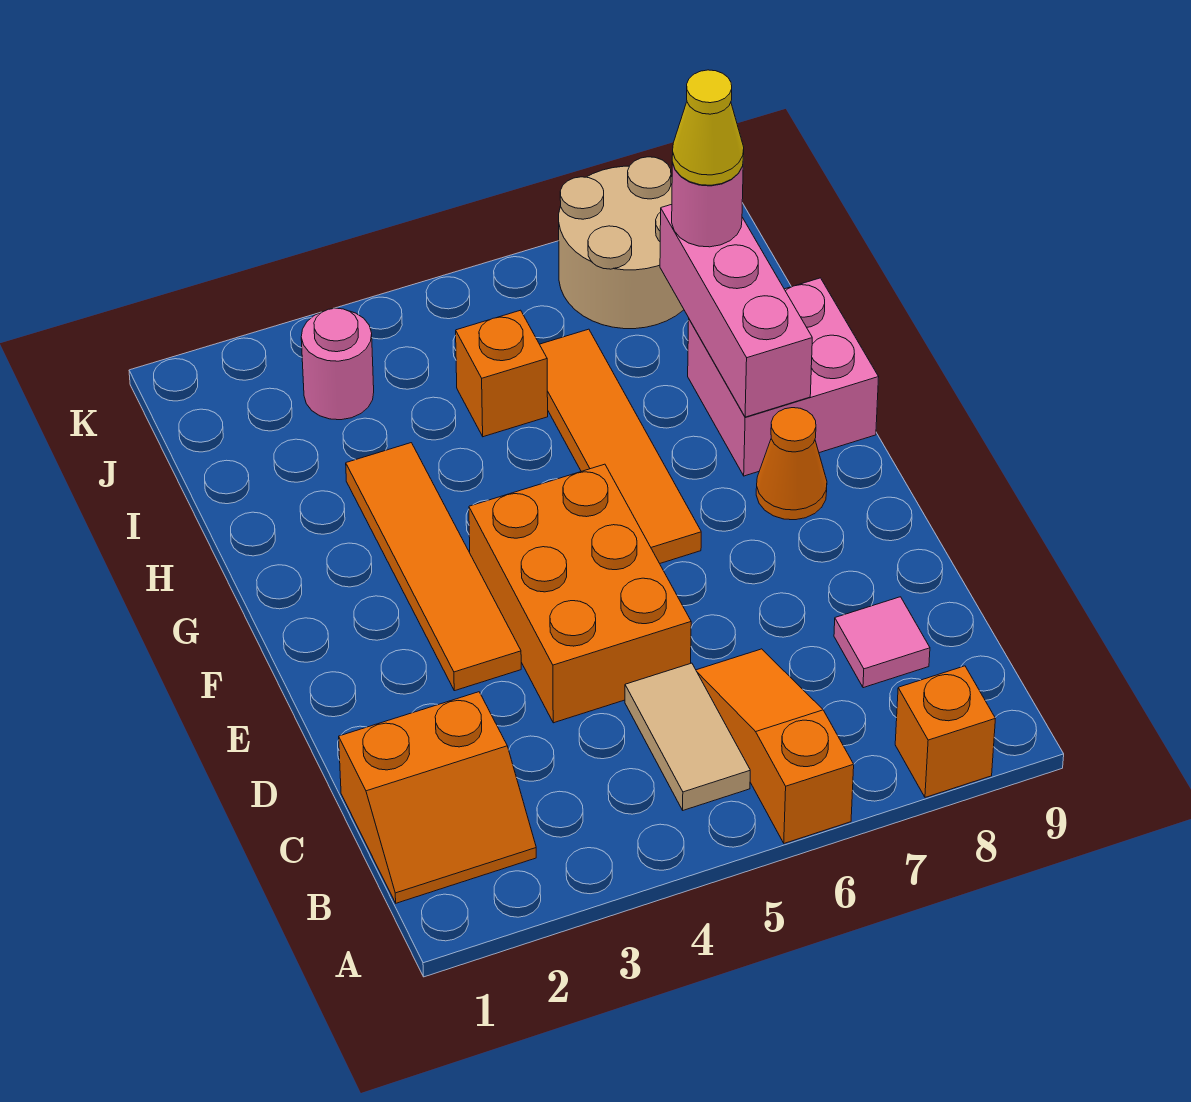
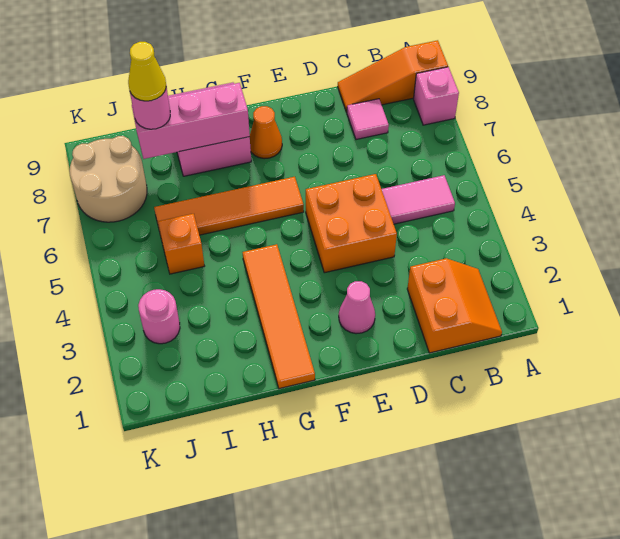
orange 1x3 slope [696,649,854,843] -> orange 1x3 slope moved to [338,40,448,112]
orange 1x1 brick [895,666,995,797] -> pink 1x1 brick [414,67,459,125]
tan 1x2 tile [625,663,750,810] -> pink 1x2 tile [382,175,455,224]
orange 2x3 brick [469,464,691,723] -> orange 2x2 brick [306,174,397,273]
none -> pink 1x1 cone [339,281,375,334]
orange 1x4 tile [346,443,521,691] -> orange 1x4 tile turned to [243,244,315,389]

